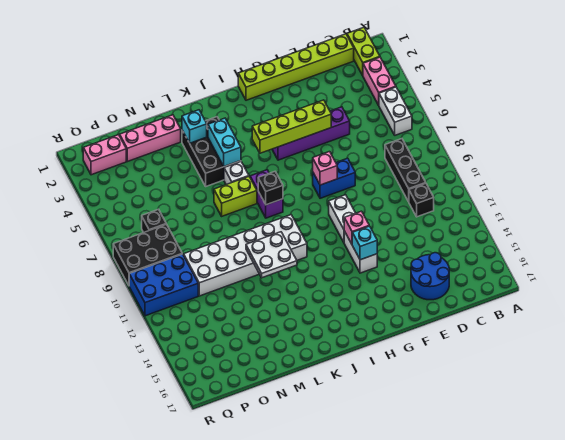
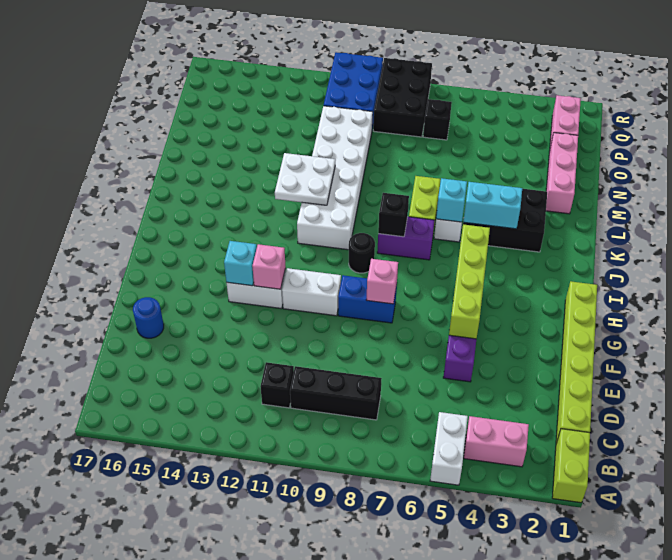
lime 1x2 brick [347,27,380,75] -> lime 1x2 brick turned to [552,429,590,503]
white 1x2 brick [379,87,412,135] -> white 1x2 brick turned to [430,412,468,485]
blue 2x2 round brick [411,253,449,300] -> blue 1x1 round brick [133,297,164,338]
blue 1x2 brick [313,158,355,198] -> blue 1x2 brick turned to [338,275,397,323]
none -> black 1x1 round brick [349,233,375,273]
cyan 1x1 brick [182,110,207,143] -> cyan 1x1 brick moved to [436,178,467,222]

